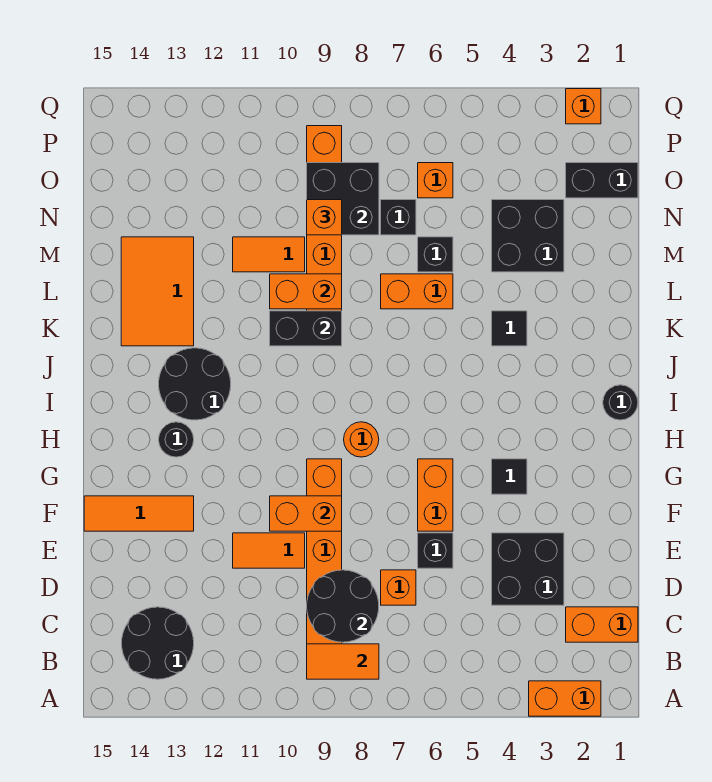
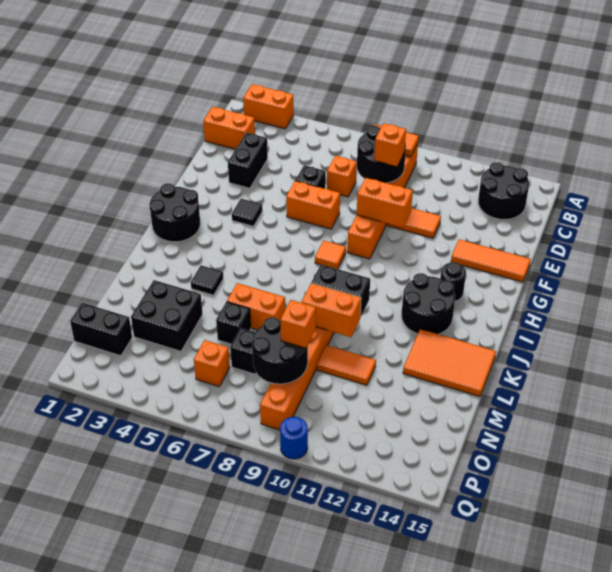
black 2x2 brick [492,533,564,605] -> black 1x2 brick [228,132,268,188]
orange 1x2 brick [418,459,453,531] -> orange 1x2 brick turned to [286,181,340,229]
orange 1x1 round brick [344,422,379,457] -> orange 1x1 tile [315,241,346,269]
black 1x1 round brick [603,385,638,420] -> black 2x2 round brick [149,183,200,242]
orange 2x3 tile [121,237,194,346] -> orange 2x3 tile turned to [403,329,496,397]
black 2x2 brick [307,163,379,235] -> black 2x2 round brick [252,317,308,384]
orange 1x1 brick [566,89,601,124] -> orange 1x1 brick moved to [374,123,406,166]
none -> blue 1x1 round brick [280,417,308,459]

